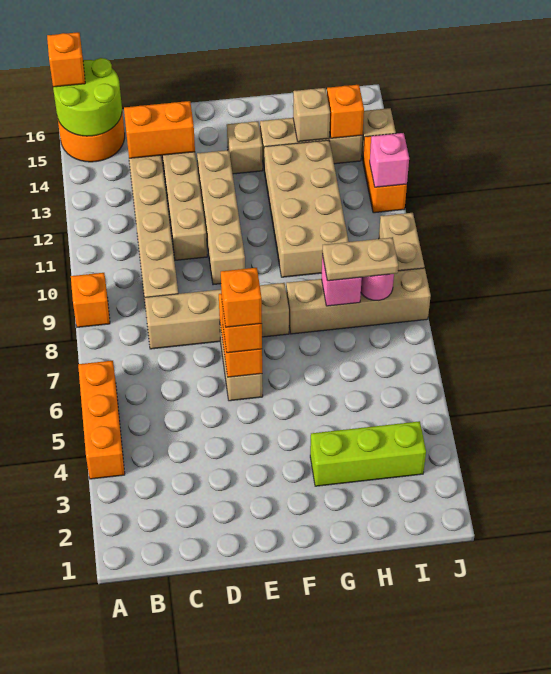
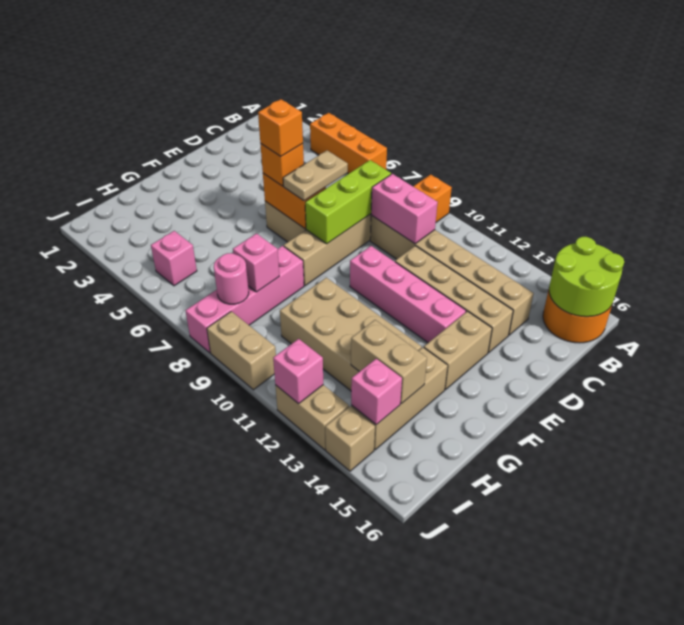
orange 1x1 brick [47,32,85,87] -> none
none -> pink 1x2 brick [371,174,438,244]
orange 1x2 brick [124,101,195,158] -> none
tan 1x4 brick [197,150,245,285] -> pink 1x4 brick [350,246,466,343]
tan 1x1 brick [227,121,263,174] -> tan 1x2 brick [424,311,492,390]
lime 1x3 brick [310,421,426,486] -> lime 1x3 brick moved to [305,160,391,244]
tan 1x4 brick [286,268,431,334] -> pink 1x4 brick [186,246,304,353]
tan 1x2 plate [322,237,398,281] -> tan 1x2 plate moved to [283,151,348,201]
tan 1x1 brick [293,88,330,142] -> tan 1x2 brick [351,320,427,404]
none -> pink 1x1 brick [151,231,197,286]
orange 1x1 brick [327,85,364,138] -> pink 1x1 brick [351,359,402,425]
orange 1x2 brick [363,134,407,213] -> tan 1x2 brick [275,385,349,450]

